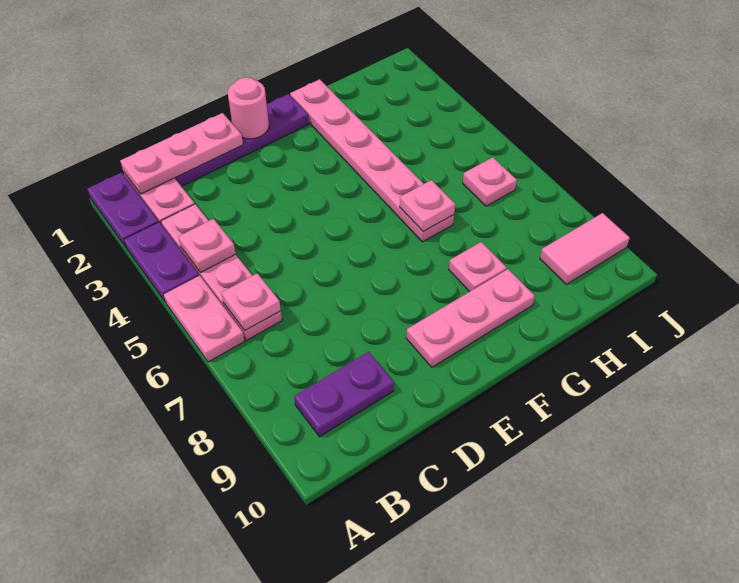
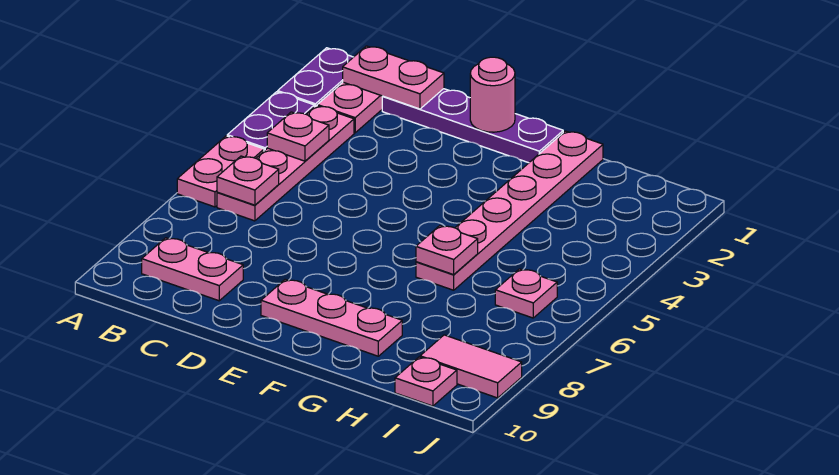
pink 1x3 plate [120,113,243,194] -> pink 1x2 plate [343,46,444,109]
purple 1x2 plate [294,352,394,437] -> pink 1x2 plate [142,238,243,301]
pink 1x1 plate [449,242,507,292] -> pink 1x1 plate moved to [395,357,457,406]

